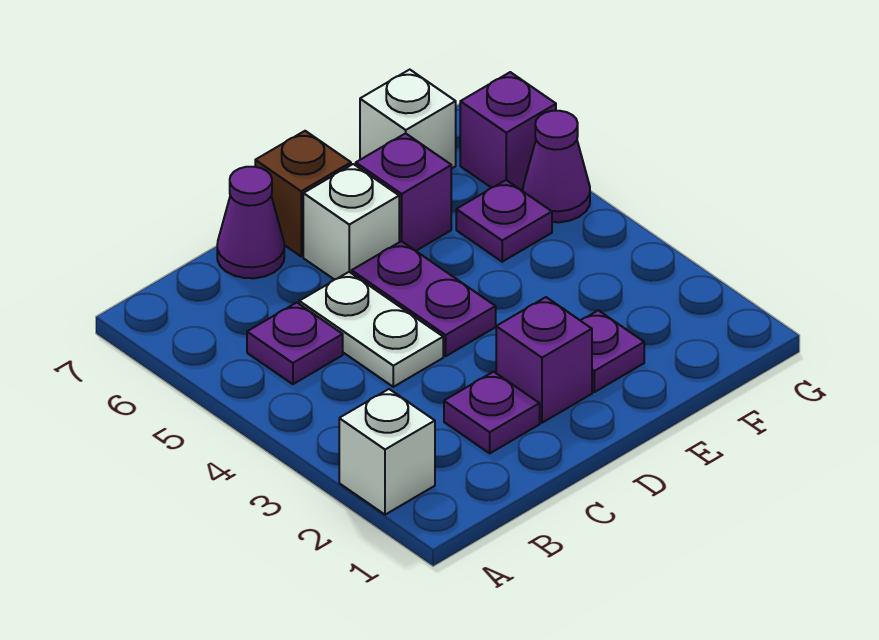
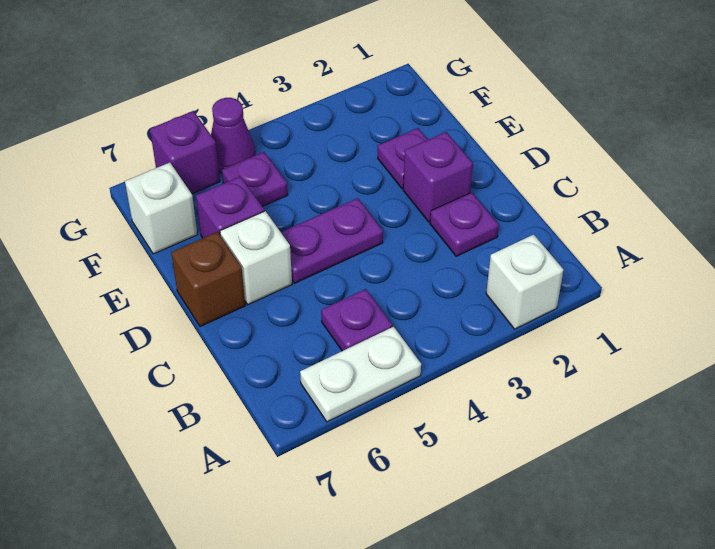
white 1x2 plate [299,272,443,387] -> white 1x2 plate moved to [300,327,421,422]
purple 1x1 cone [217,167,284,278] -> none

